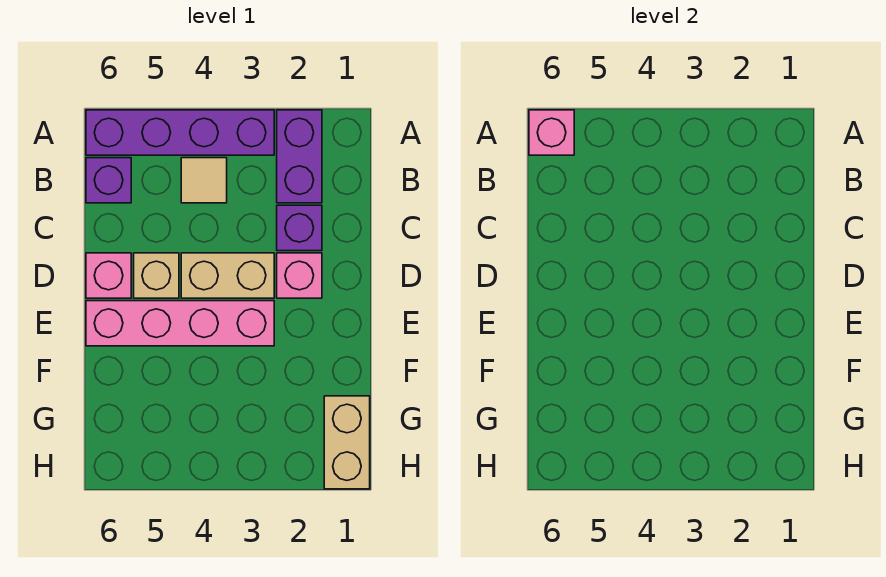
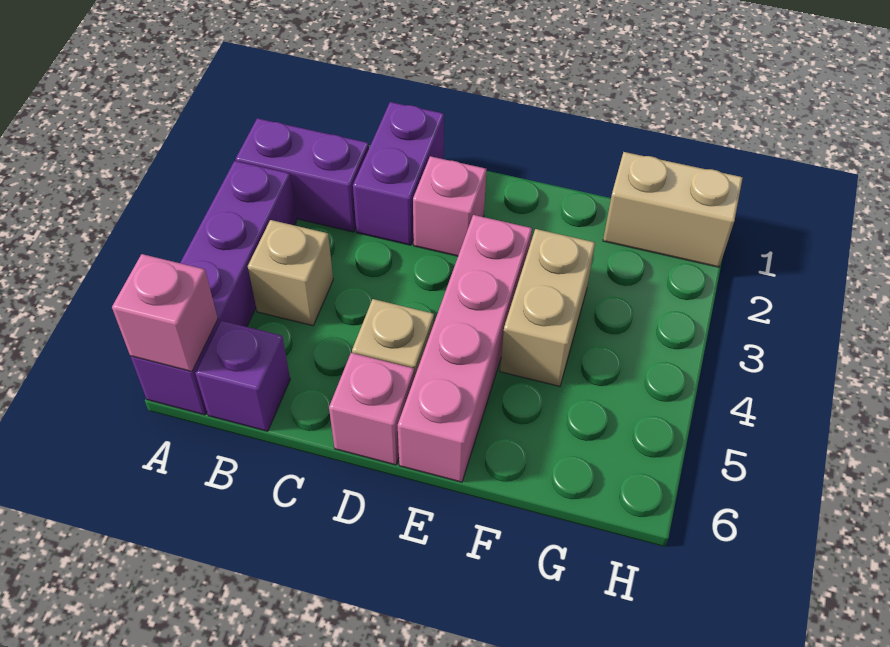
tan 1x1 tile [181,158,227,203] -> tan 1x1 brick [248,220,333,326]
purple 1x1 brick [277,205,322,251] -> purple 1x2 brick [353,102,444,245]
tan 1x2 brick [181,253,274,298] -> tan 1x2 brick moved to [500,229,595,386]

